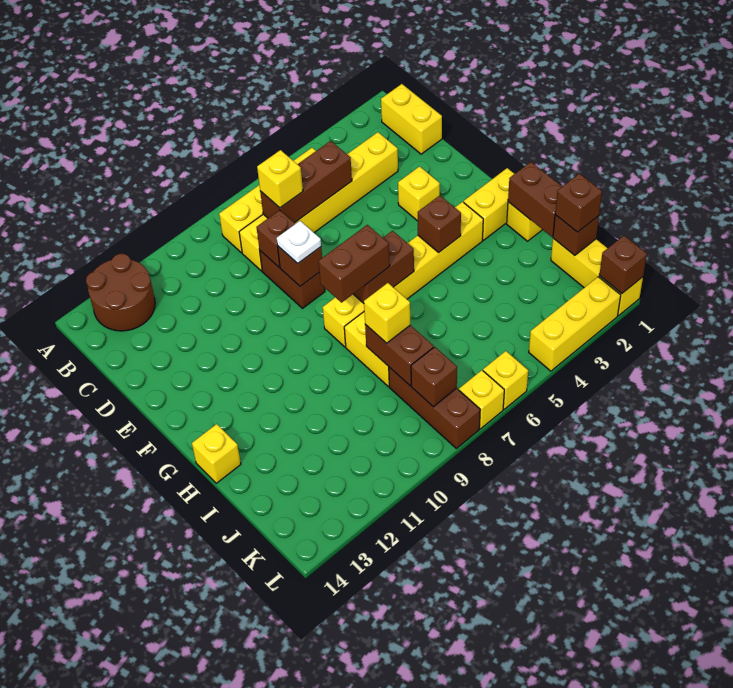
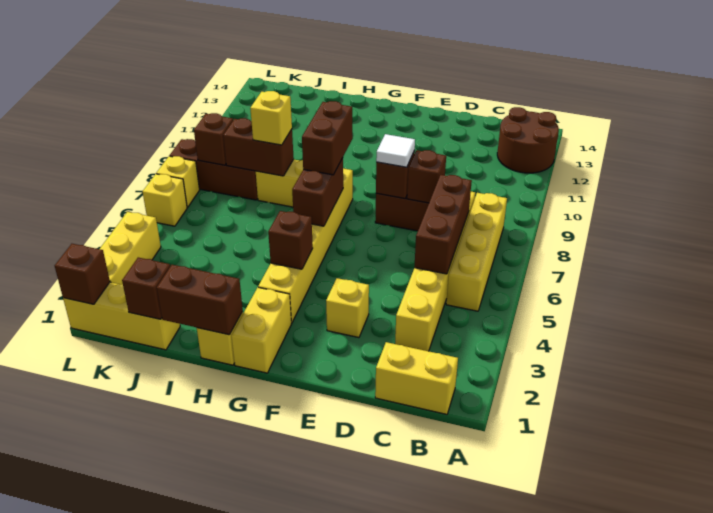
yellow 1x1 brick [257,150,303,208] -> none
white 1x1 plate [277,221,321,263] -> white 1x1 tile [376,134,415,167]
yellow 1x1 brick [192,424,241,483] -> none
brown 1x1 brick [555,174,602,232] -> none

